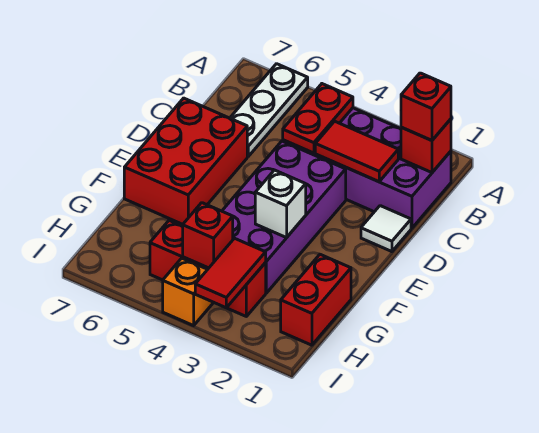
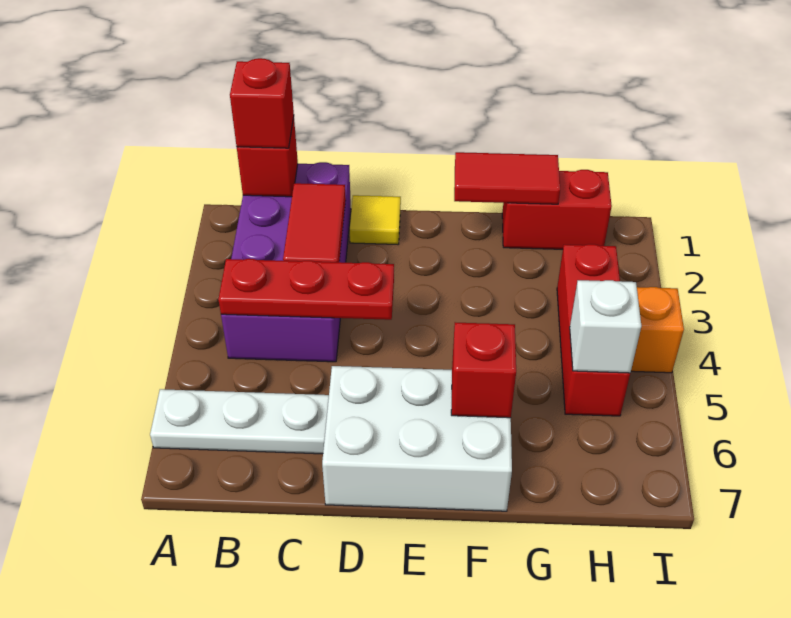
red 1x2 plate [283,84,353,153] -> red 1x3 plate [218,259,394,320]
white 1x1 tile [361,206,411,252] -> yellow 1x1 tile [350,195,401,244]
purple 2x4 brick [222,141,346,293] -> none
red 2x3 brick [124,98,247,224] -> white 2x3 brick [322,366,512,511]
white 1x1 brick [255,170,306,238] -> white 1x1 brick moved to [570,280,641,373]
red 1x2 tile [195,238,266,308] -> red 1x2 tile moved to [454,152,560,204]
red 1x1 brick [182,203,233,268] -> red 1x1 brick moved to [451,322,516,418]

